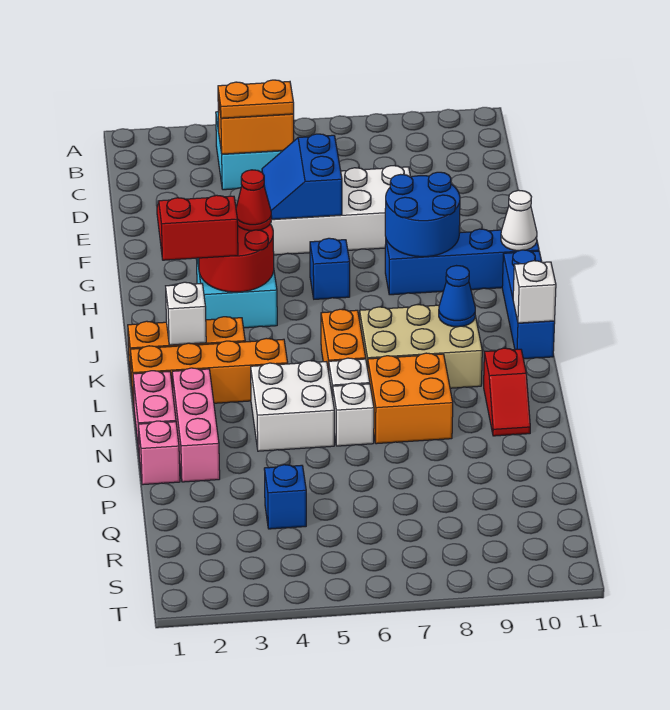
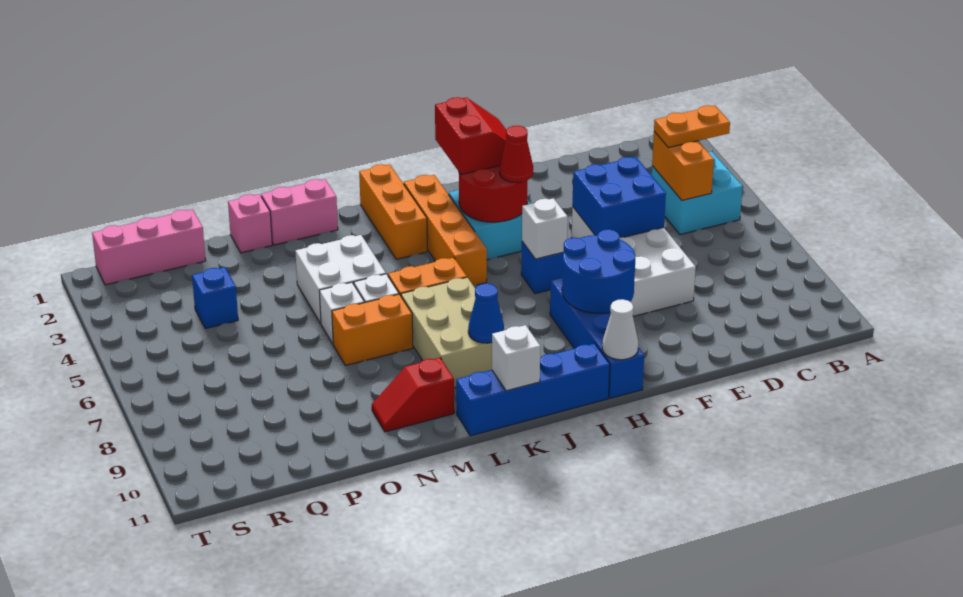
orange 1x2 plate [218,80,294,118] -> orange 1x2 plate turned to [654,105,730,148]
blue 2x2 slope [262,134,342,219] -> blue 2x2 brick [572,157,666,238]
blue 1x3 brick [502,250,555,359] -> blue 1x4 brick [456,343,610,436]
white 1x1 brick [166,282,206,345] -> white 1x1 brick moved to [522,198,568,259]
orange 1x4 brick [130,338,288,403] -> orange 1x4 brick moved to [404,175,487,285]
pink 1x3 brick [172,368,220,482] -> pink 1x3 brick moved to [92,209,206,285]
orange 2x2 brick [368,353,453,444] -> orange 1x2 brick [332,294,413,365]

